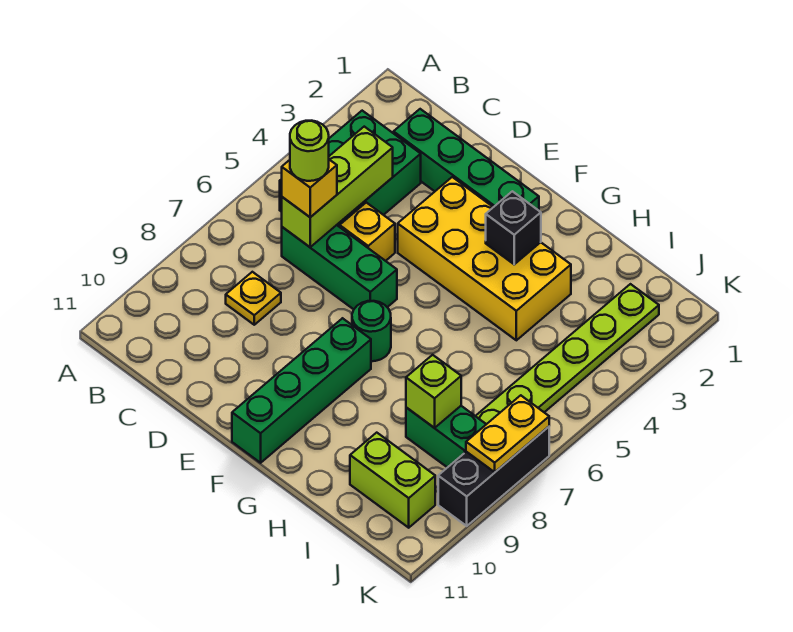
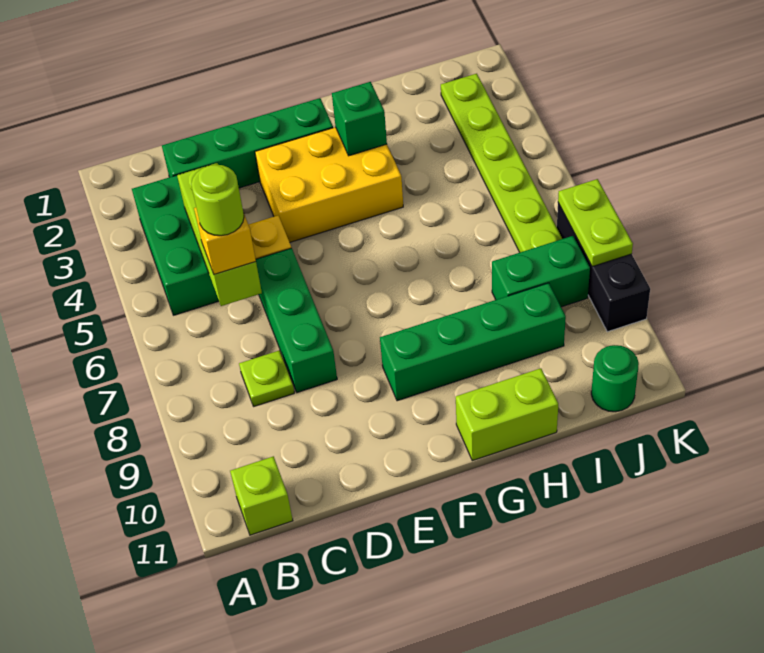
green 1x3 brick [282,225,397,309] -> green 1x3 brick turned to [256,248,337,393]
yellow 1x1 plate [226,272,281,325] -> lime 1x1 plate [239,350,294,406]
yellow 2x4 brick [398,177,571,340] -> yellow 2x3 brick [255,127,403,242]
green 1x1 round brick [352,301,391,361] -> green 1x1 round brick moved to [591,345,639,412]
green 1x4 brick [232,318,371,463] -> green 1x4 brick turned to [380,283,566,401]
black 1x1 brick [486,191,541,264] -> green 1x1 brick [332,82,387,156]
lime 1x1 brick [406,355,461,428] -> lime 1x1 brick moved to [230,456,293,535]
lime 1x2 brick [350,433,435,528] -> lime 1x2 brick moved to [456,368,558,461]
yellow 1x2 plate [466,395,549,472] -> lime 1x2 plate [558,179,633,267]

